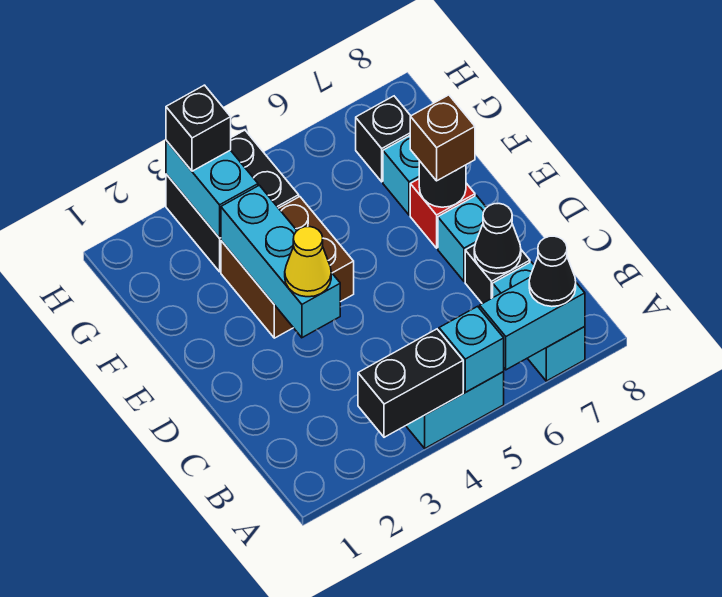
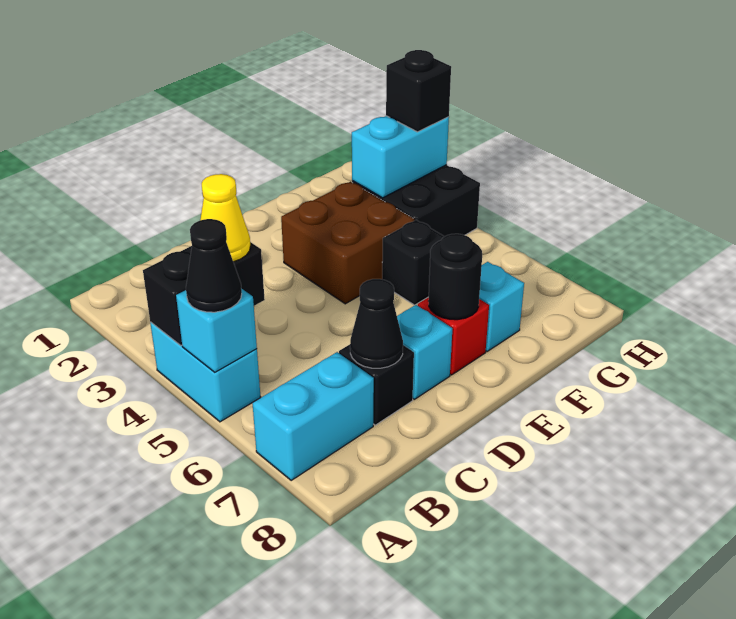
black 1x2 brick [358,329,463,437] -> black 1x2 brick turned to [143,242,265,346]
cyan 1x2 brick [480,278,585,370] -> none
black 1x1 cone [529,236,576,307] -> black 1x1 cone moved to [186,219,242,312]
cyan 1x3 brick [221,185,340,338] -> none
yellow 1x1 cone [285,227,331,297] -> yellow 1x1 cone moved to [200,174,250,262]
brown 1x1 brick [410,95,475,181] -> none
black 1x1 brick [356,96,410,182] -> black 1x1 brick moved to [382,220,445,305]

